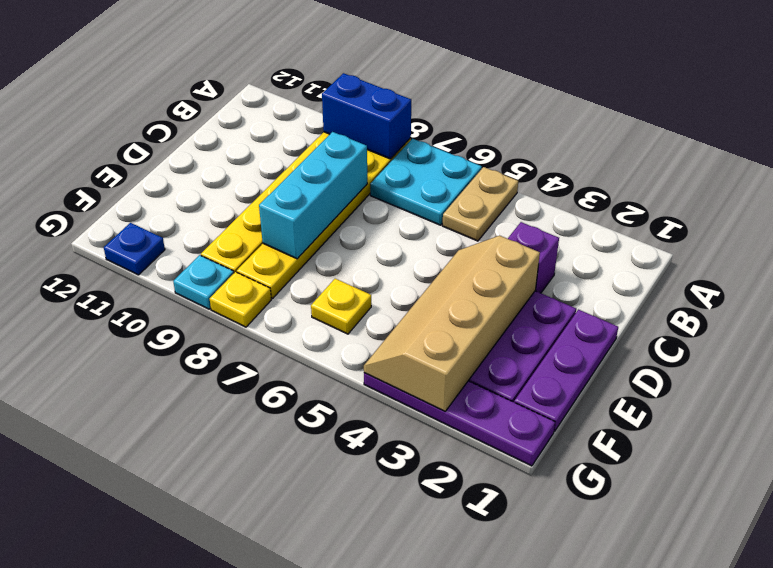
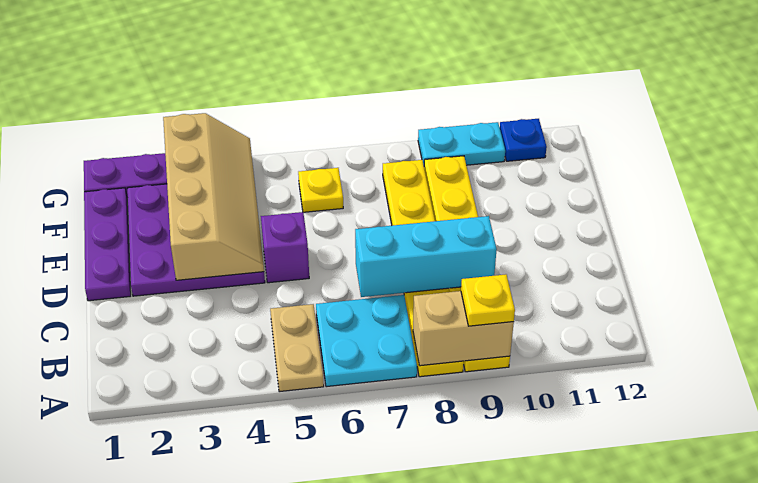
blue 1x2 brick [322,73,411,159] -> tan 1x2 brick [413,291,514,366]
purple 1x1 brick [508,222,559,293] -> purple 1x1 brick moved to [261,212,309,283]
cyan 1x3 brick [259,132,367,259] -> cyan 1x3 brick turned to [355,216,497,297]
yellow 1x1 plate [210,272,271,327] -> yellow 1x1 plate moved to [461,274,515,326]
cyan 1x1 plate [173,255,234,309] -> cyan 1x2 plate [418,122,505,165]

